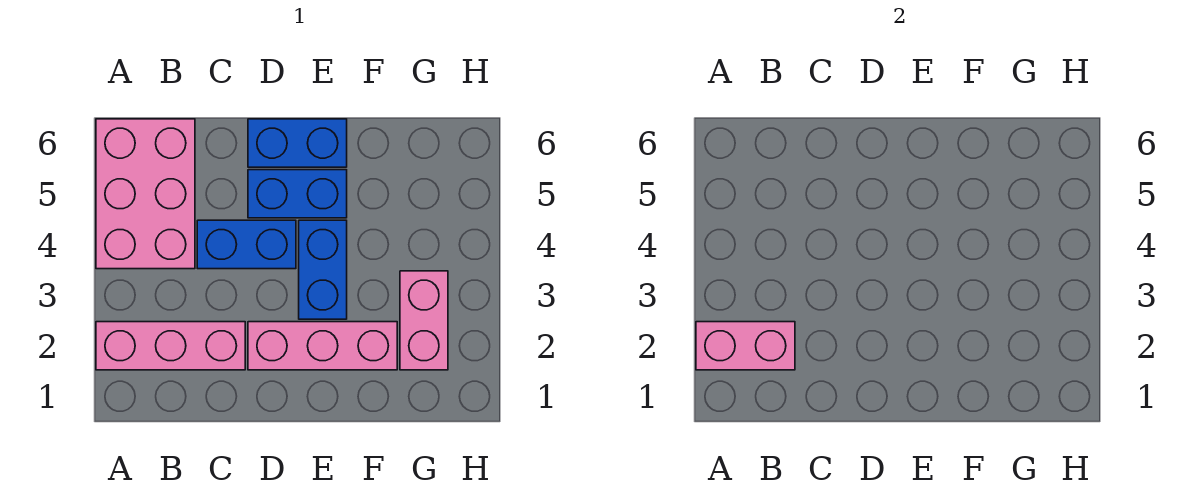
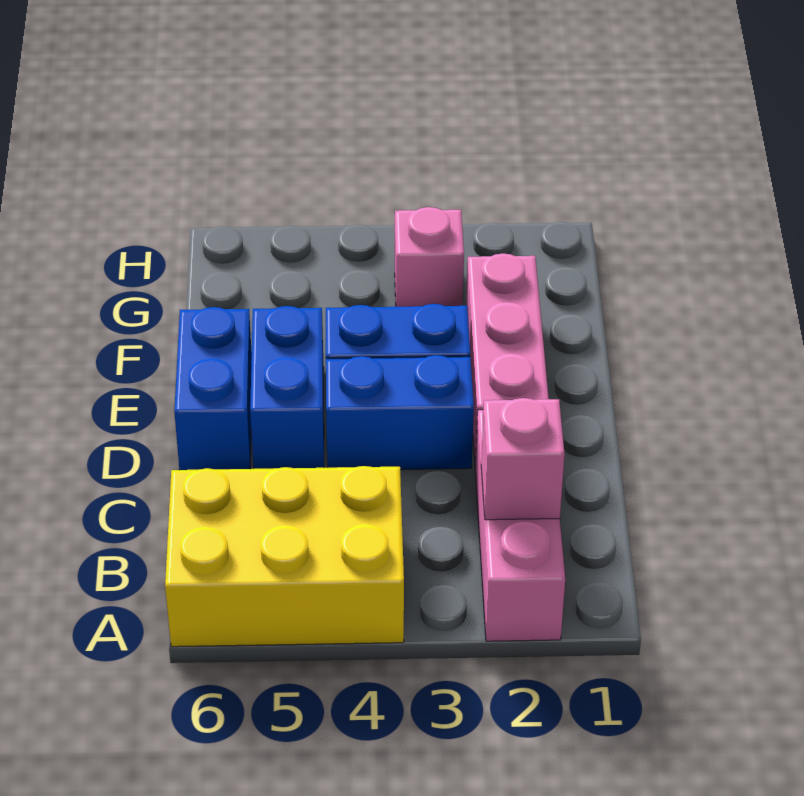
pink 1x2 brick [696,322,795,370] -> pink 1x1 brick [481,398,565,520]
pink 2x3 brick [96,119,195,269] -> yellow 2x3 brick [165,466,404,647]
blue 1x2 brick [197,220,296,269] -> blue 1x2 brick turned to [326,355,474,470]
pink 1x2 brick [400,271,448,370] -> pink 1x1 brick [395,207,464,307]

